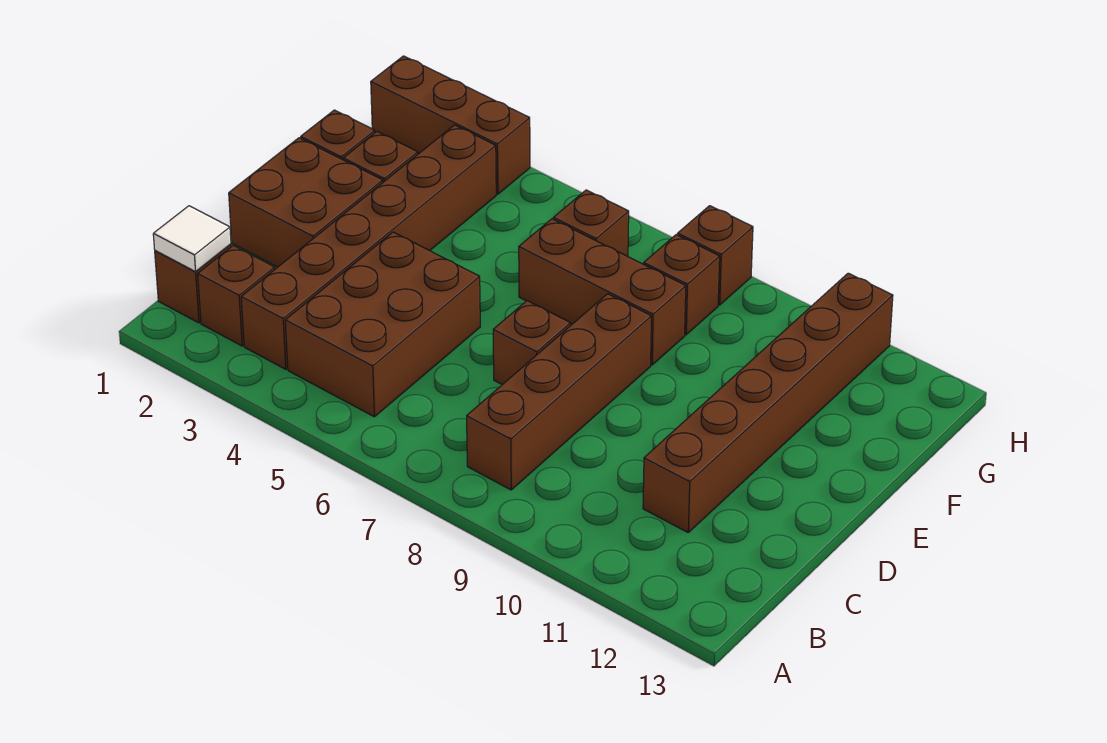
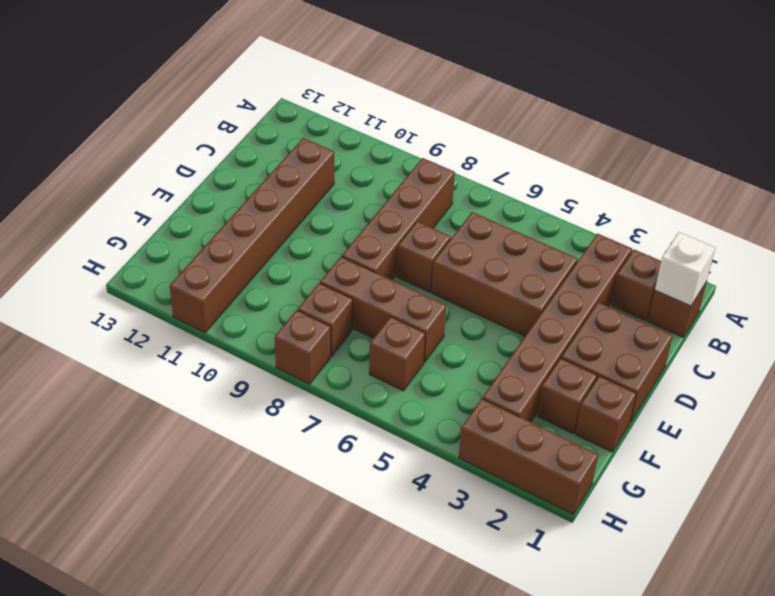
white 1x1 tile [153,206,231,272] -> white 1x1 brick [655,232,715,306]
brown 2x3 brick [285,232,480,417] -> brown 2x3 brick turned to [431,212,578,336]

